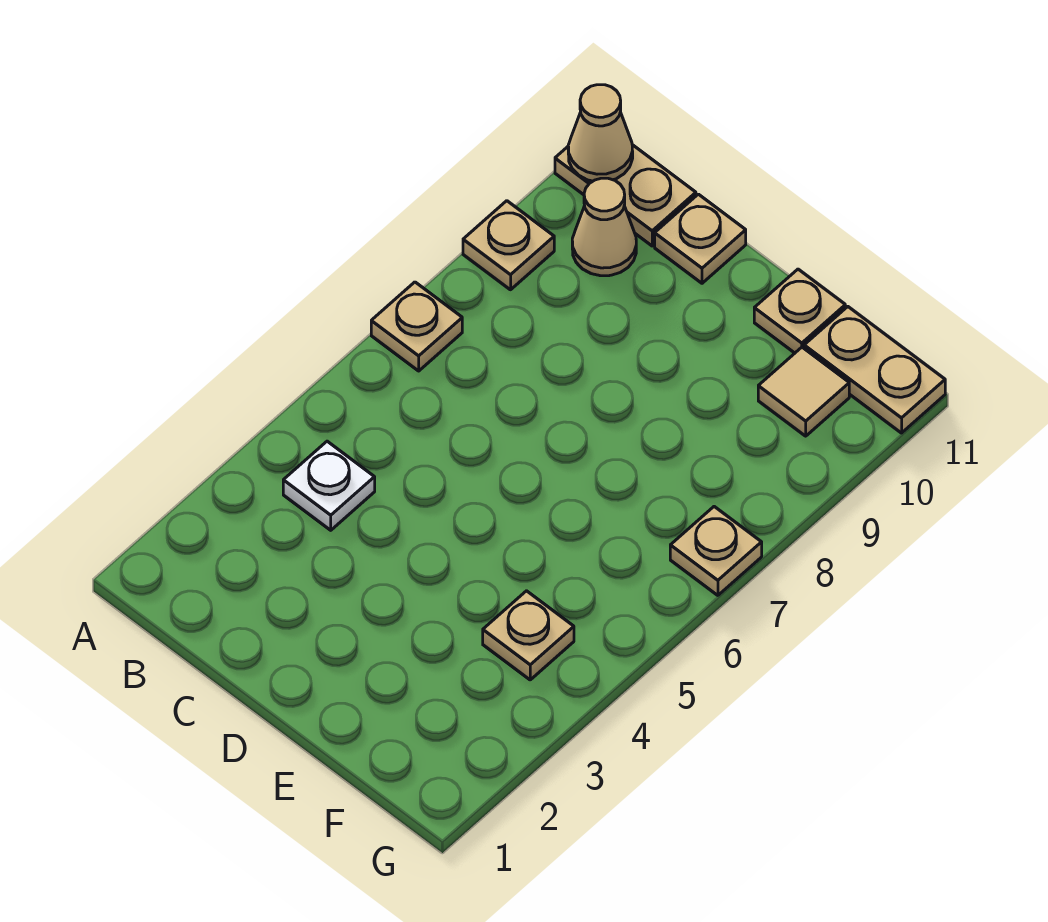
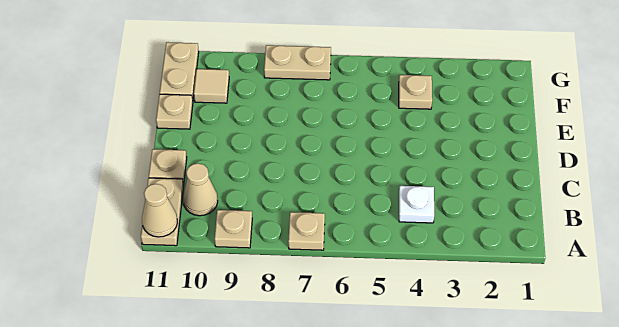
tan 1x1 plate [670,507,762,595] -> tan 1x2 plate [264,45,331,80]

